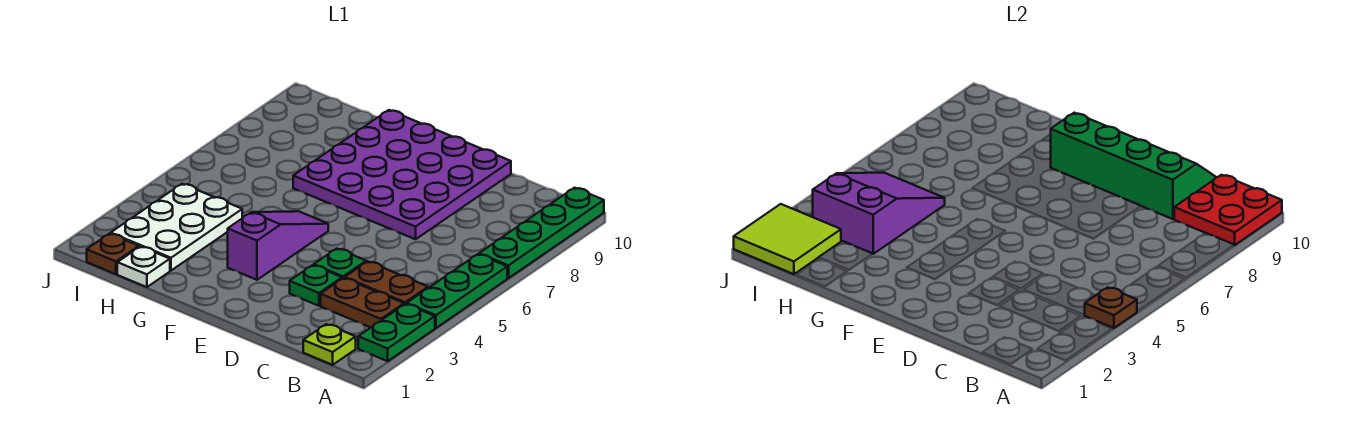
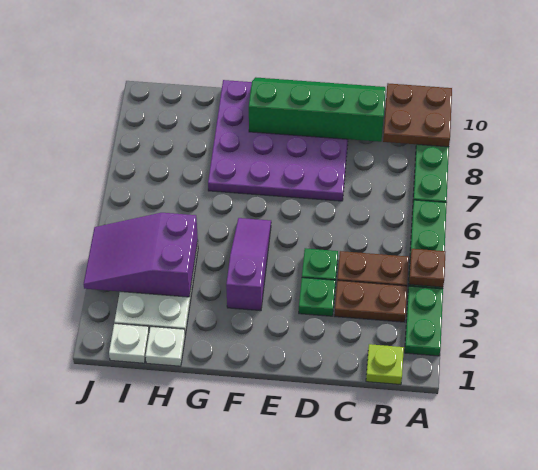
red 2x2 plate [1174,175,1282,245] -> brown 2x2 plate [383,83,452,147]
purple 2x3 slope [813,173,945,254] -> purple 2x3 slope turned to [83,213,198,297]
brown 1x1 plate [87,234,139,274] -> white 1x1 plate [109,323,149,363]
lime 2x2 tile [734,204,841,274] -> none

